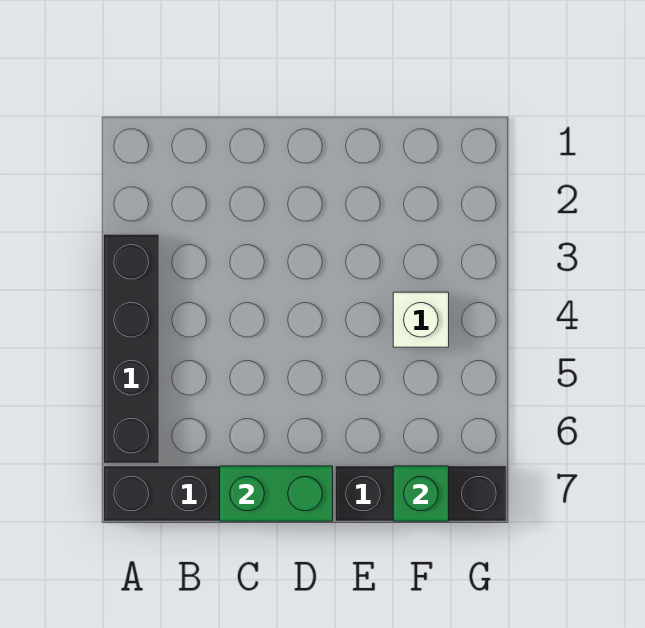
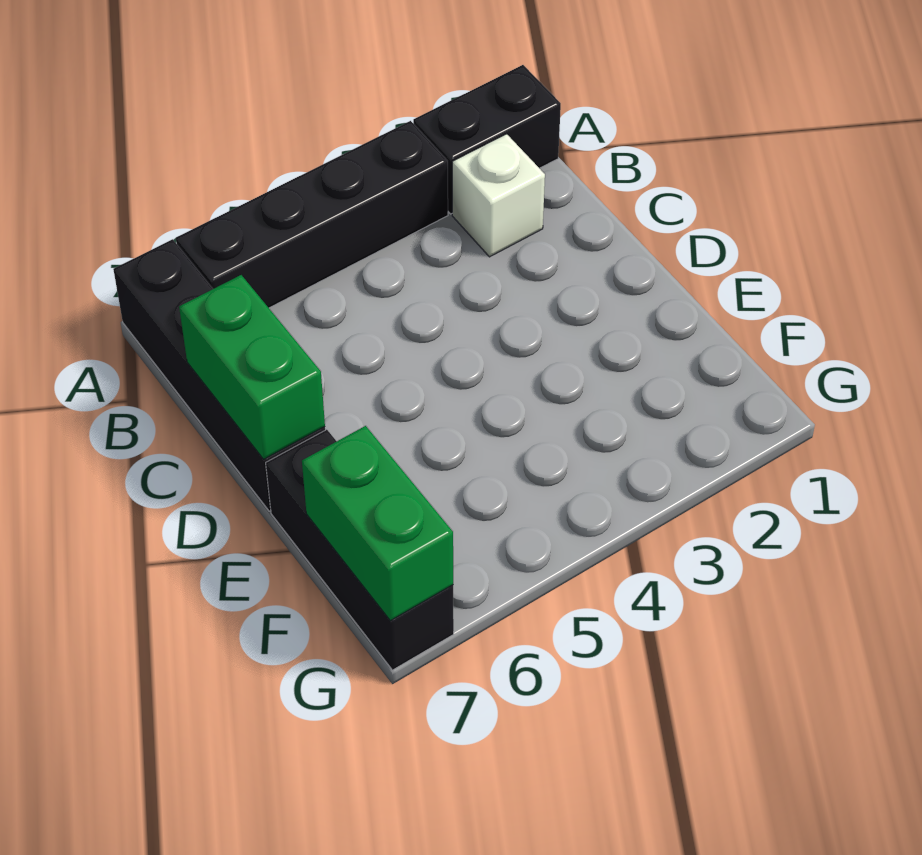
none -> black 1x2 brick [413,65,561,214]
white 1x1 brick [393,292,449,347] -> white 1x1 brick moved to [452,134,545,257]
green 1x1 brick [393,466,449,521] -> green 1x2 brick [302,426,453,621]

